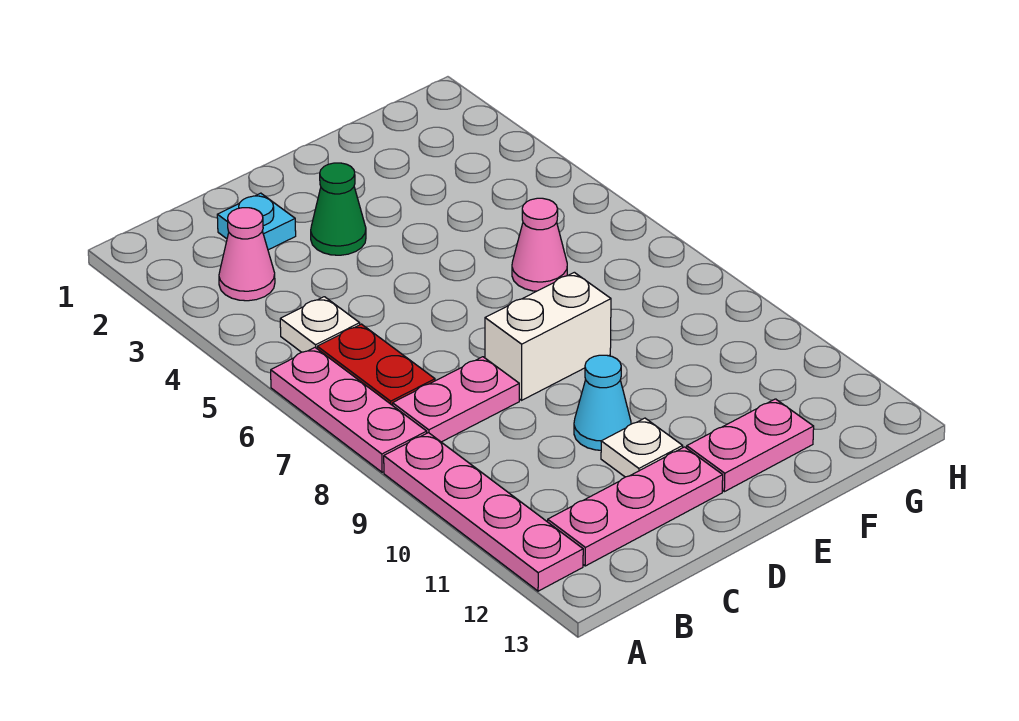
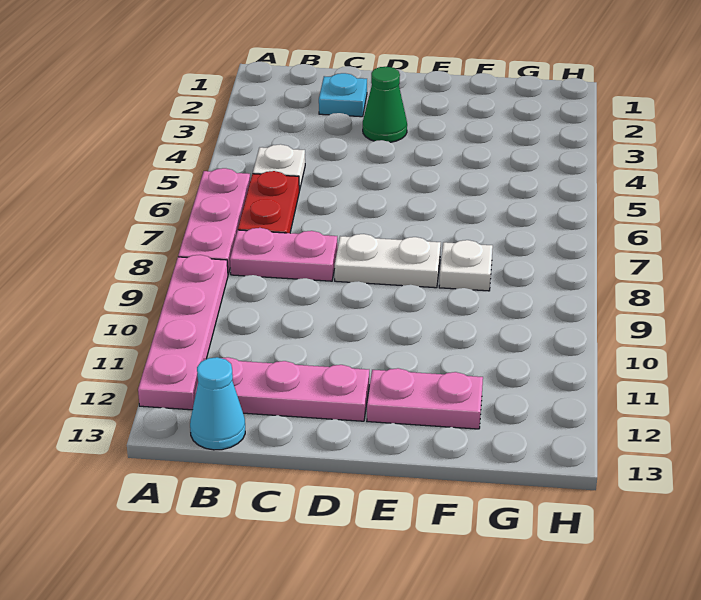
pink 1x1 cone [219,208,275,301] -> none
white 1x2 brick [485,272,611,400] -> white 1x2 plate [335,234,441,288]
cyan 1x1 cone [574,355,631,450] -> cyan 1x1 cone moved to [190,357,245,450]
white 1x1 plate [601,418,683,477] -> white 1x1 plate moved to [439,240,493,291]
pink 1x1 cone [512,198,567,291] -> none

